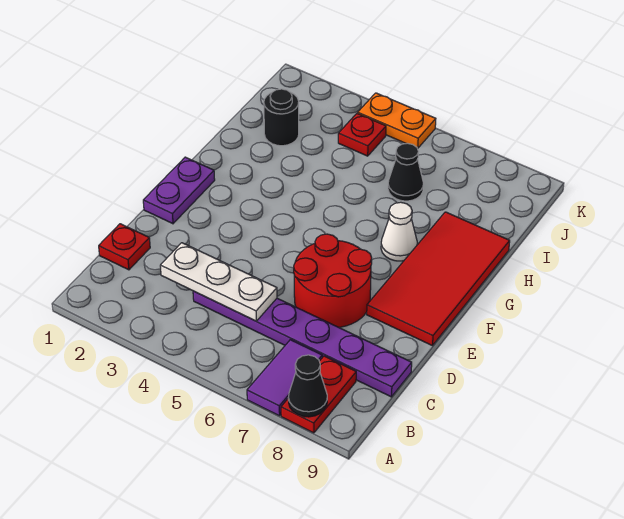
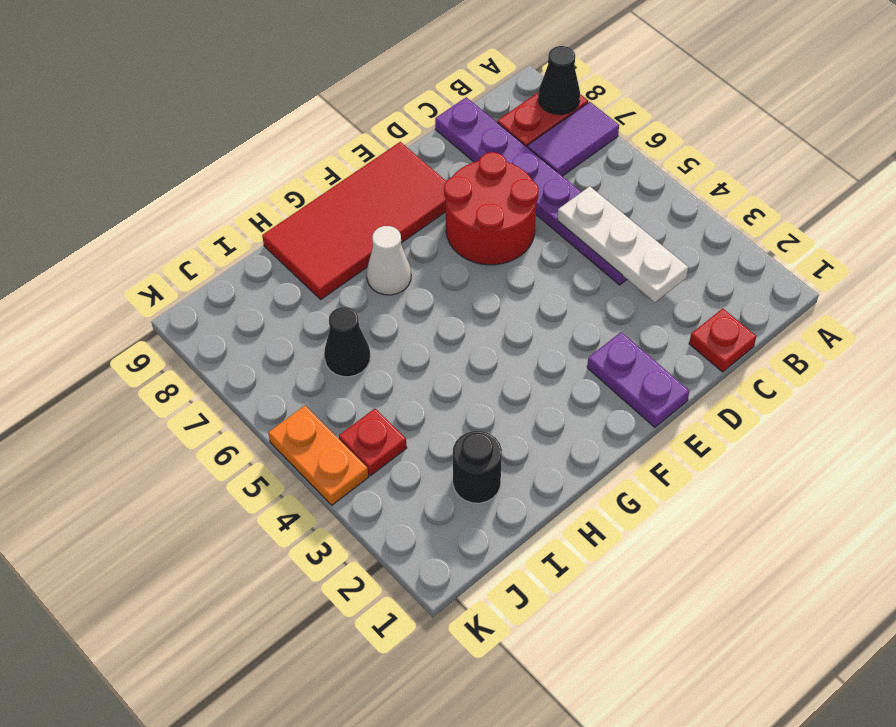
purple 1x2 plate [143,157,215,224] -> purple 1x2 plate turned to [587,332,689,427]

